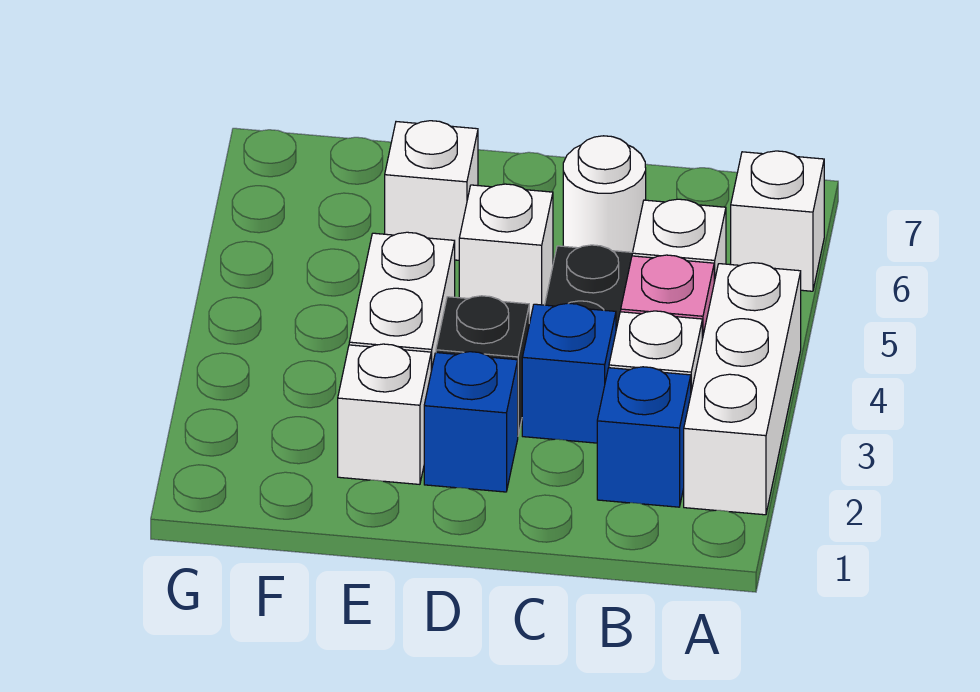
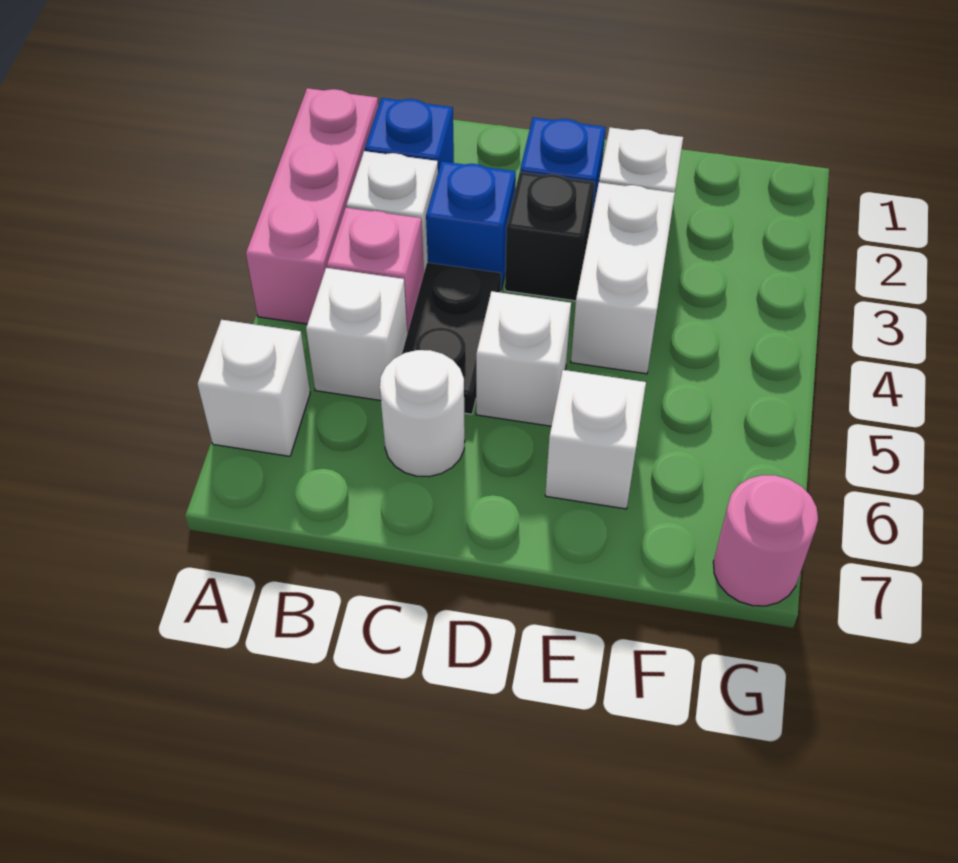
white 1x3 brick [684,263,801,515] -> pink 1x3 brick [246,88,378,324]
none -> pink 1x1 round brick [713,475,818,606]

